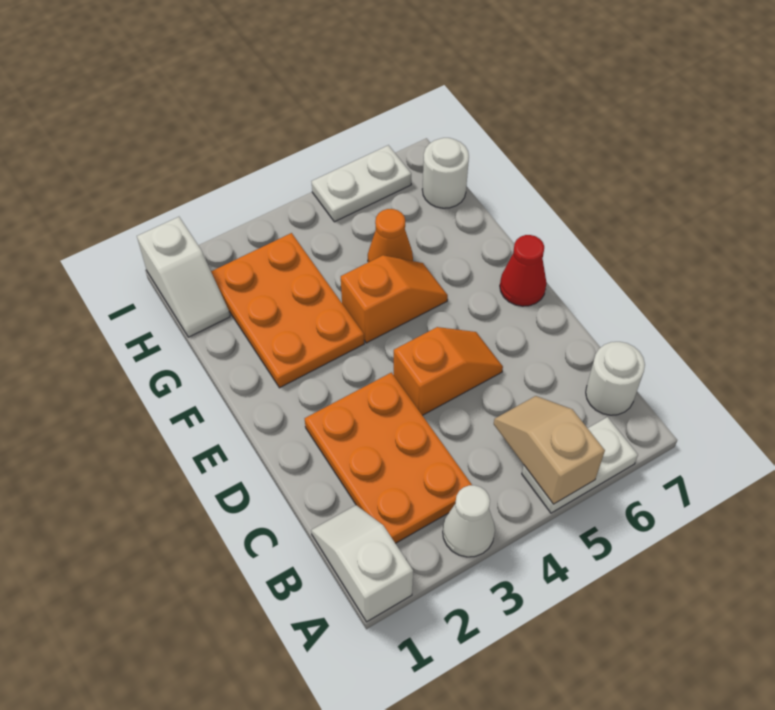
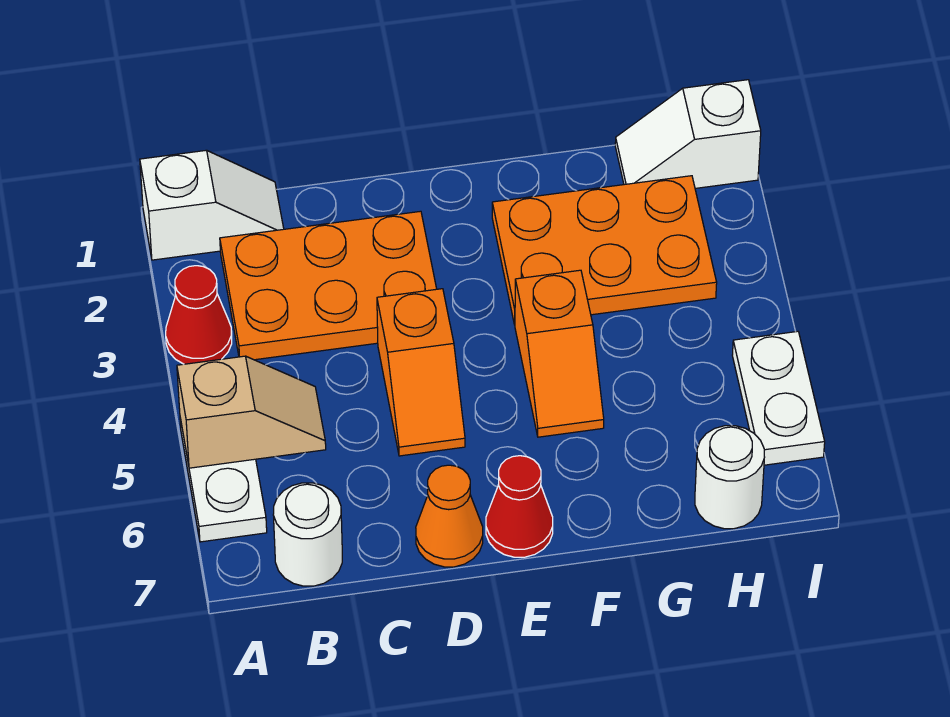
white 1x1 cone [443,485,495,557] -> red 1x1 cone [166,266,232,364]
orange 1x1 cone [368,209,413,262] -> orange 1x1 cone moved to [416,465,483,567]

